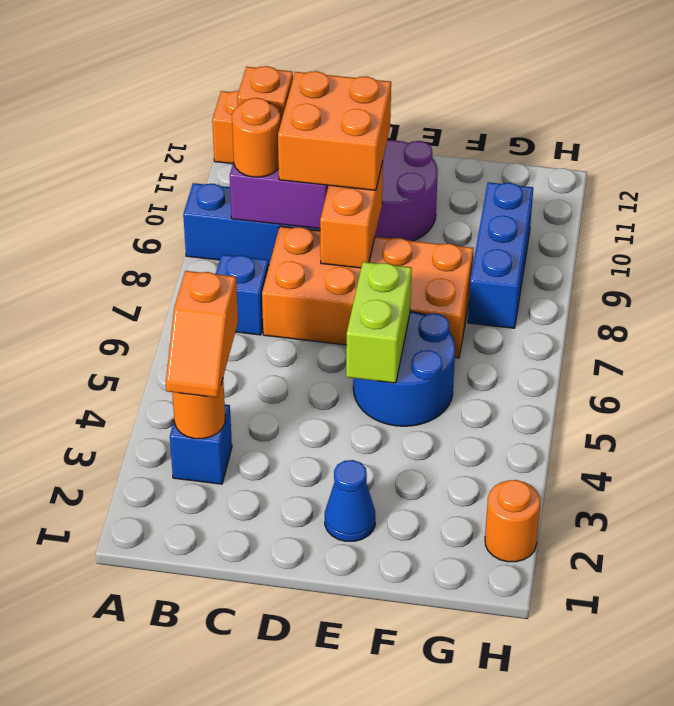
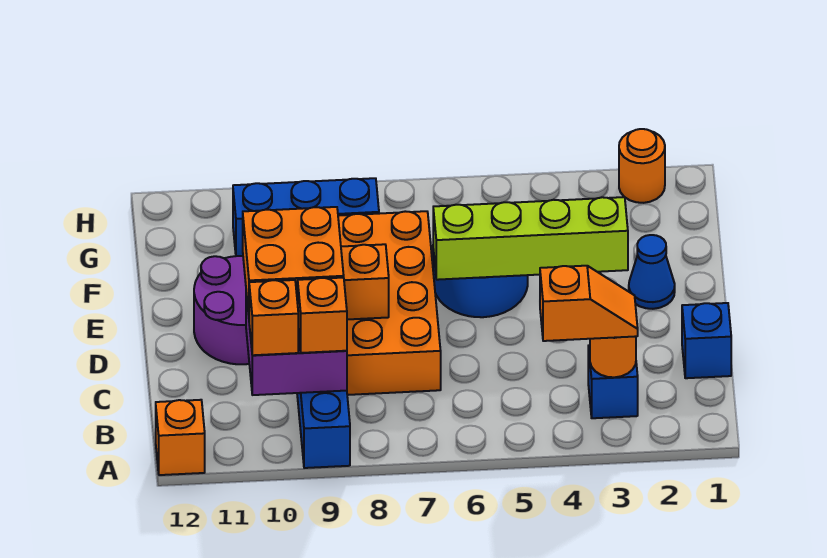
blue 1x1 brick [216,255,269,335] -> blue 1x1 brick moved to [682,303,731,378]
orange 1x1 round brick [232,98,280,177] -> orange 1x1 brick [298,278,347,353]
lime 1x2 brick [346,262,412,383] -> lime 1x4 brick [433,197,628,280]

